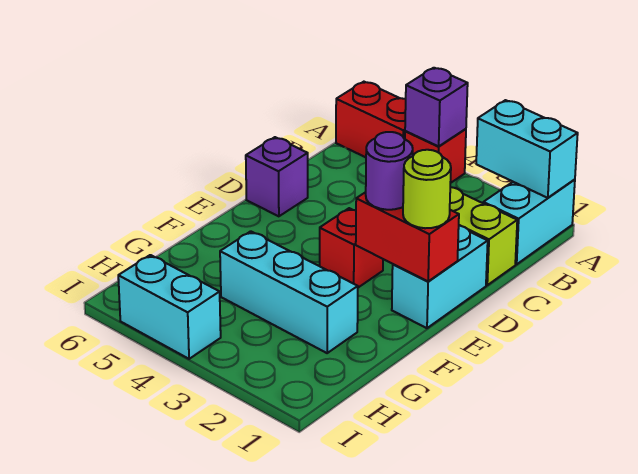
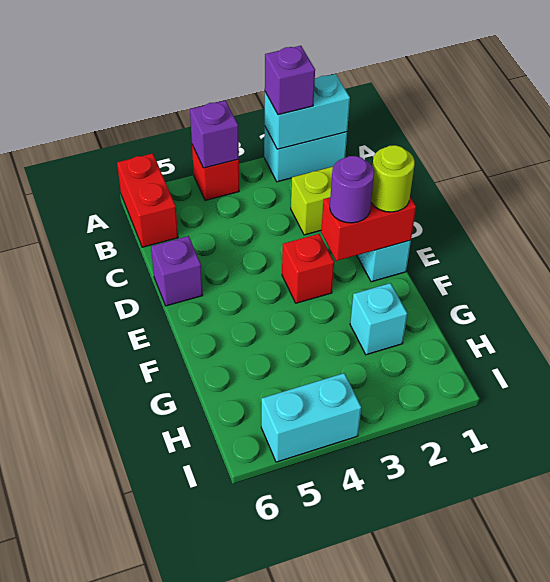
cyan 1x2 brick [483,179,575,264] -> cyan 1x2 brick turned to [264,127,347,182]
none -> purple 1x1 brick [265,46,315,115]
red 1x2 brick [336,82,406,157] -> red 1x2 brick turned to [117,153,178,247]
cyan 1x3 brick [220,231,358,353] -> cyan 1x1 brick [350,283,407,355]

